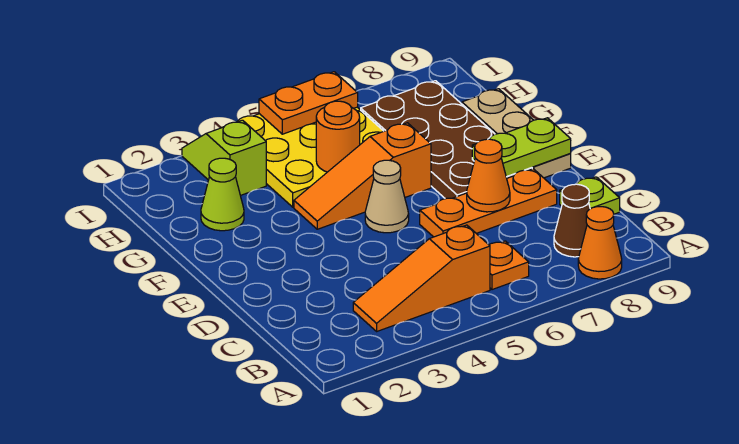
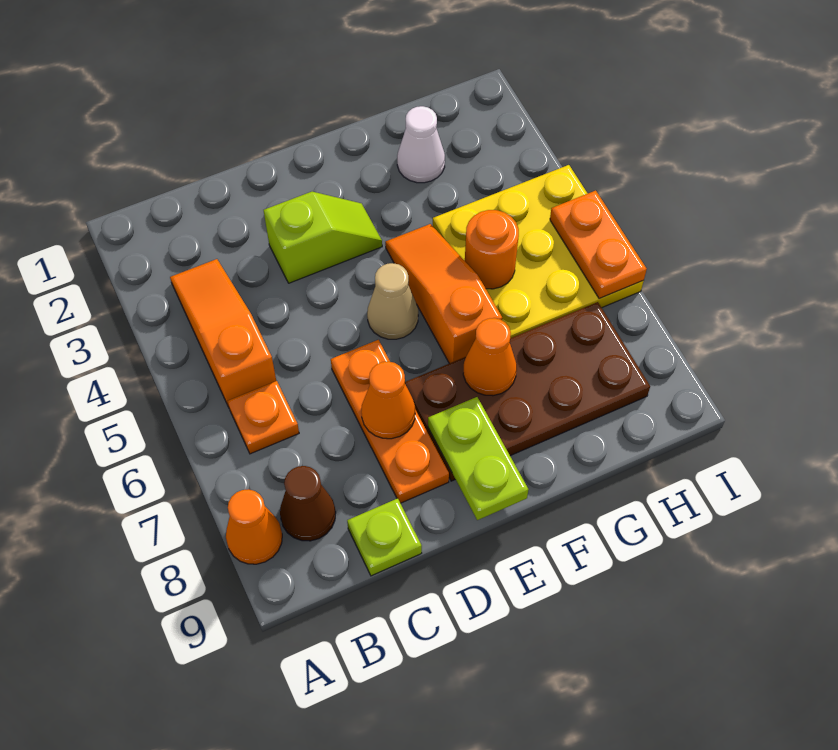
tan 1x3 plate [462,89,571,178] -> none
none -> orange 1x1 cone [463,318,517,396]
lime 1x1 cone [201,158,244,231] -> white 1x1 cone [397,106,445,183]
lime 1x2 slope [182,120,266,196] -> lime 1x2 slope moved to [264,192,382,283]

